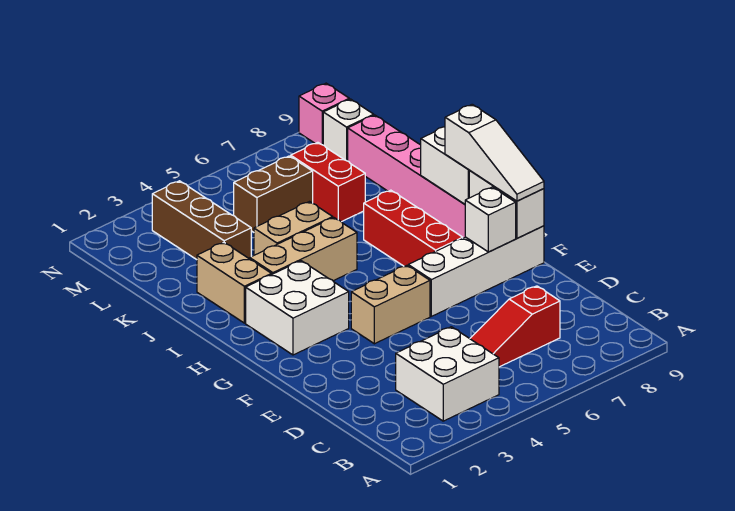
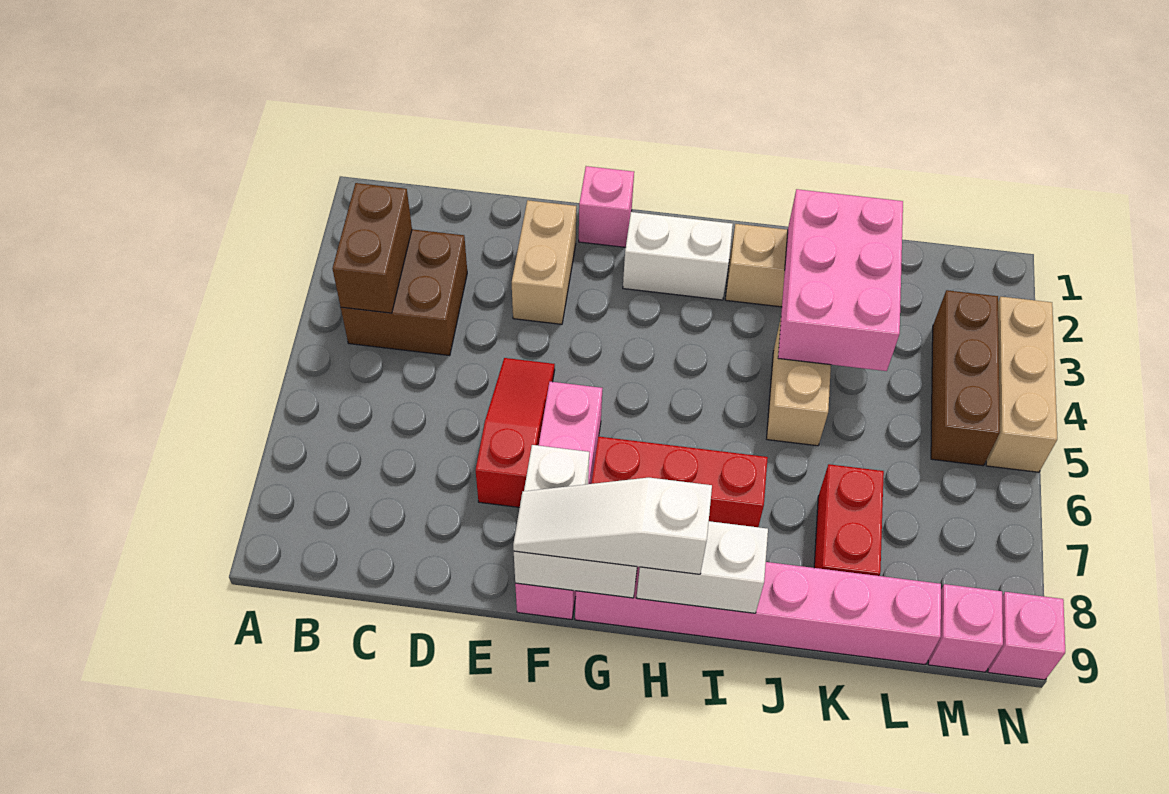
white 2x2 brick [396,327,499,421] -> brown 2x2 brick [341,229,467,356]
red 1x3 slope [470,286,560,367] -> red 1x3 slope moved to [476,358,555,507]
none -> pink 1x1 brick [579,166,634,247]
tan 1x2 brick [351,265,430,344] -> tan 1x2 brick moved to [512,200,576,324]
white 1x4 brick [408,226,544,316] -> pink 1x4 brick [515,382,602,619]
white 2x2 brick [246,261,349,355] -> white 1x2 brick [623,212,733,300]
tan 1x3 brick [250,218,357,281] -> tan 1x3 brick moved to [986,297,1057,472]
none -> pink 2x3 brick [778,189,903,371]
brown 1x3 brick [152,181,251,260] -> brown 1x3 brick turned to [931,290,1000,466]
red 1x2 brick [291,142,365,222] -> red 1x2 brick turned to [814,464,884,576]
brown 1x2 brick [234,156,313,232] -> brown 1x2 brick moved to [332,183,412,313]
white 1x1 brick [323,99,374,161] -> pink 1x1 brick [928,584,1003,672]

